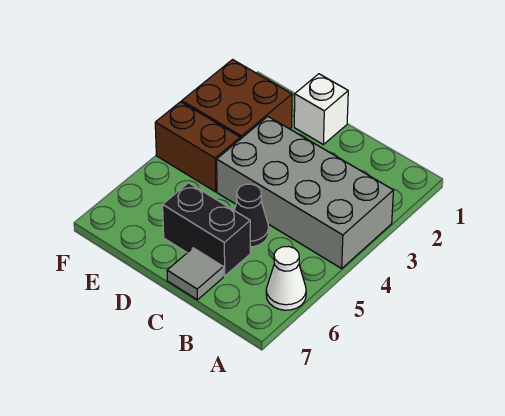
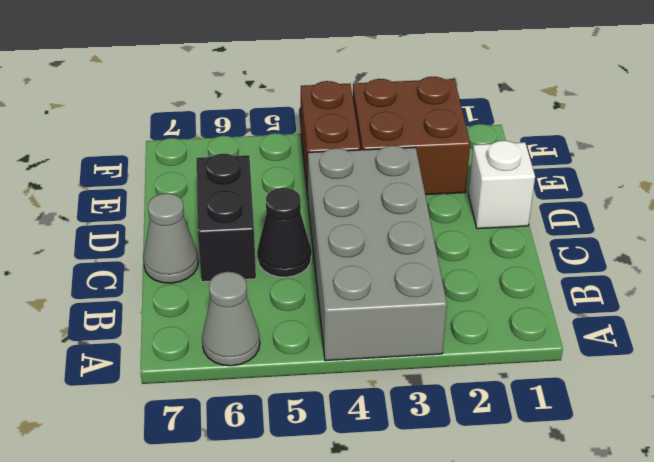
white 1x1 cone [266,246,306,310] -> grey 1x1 cone [202,272,260,366]
grey 1x1 tile [167,248,223,300] -> grey 1x1 cone [143,193,198,283]

